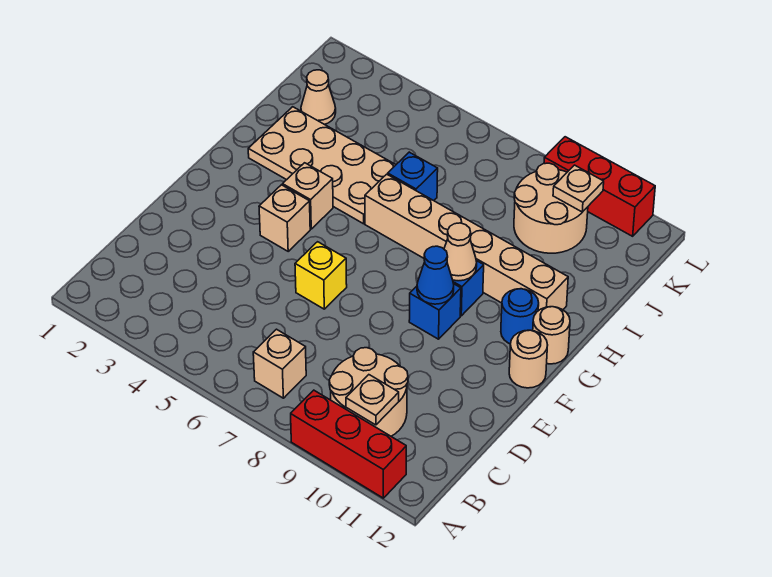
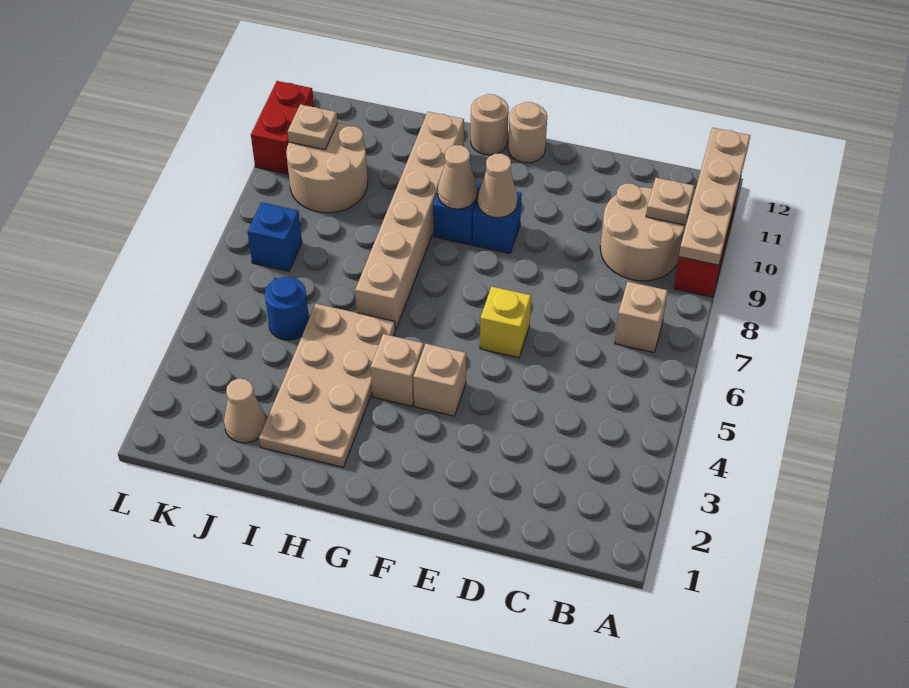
none -> tan 1x4 plate [679,128,750,265]
blue 1x1 cone [417,246,454,304] -> tan 1x1 cone [478,154,518,218]
blue 1x1 round brick [501,289,539,344] -> blue 1x1 round brick moved to [265,277,309,340]
blue 1x1 brick [388,152,438,201] -> blue 1x1 brick moved to [248,202,302,271]
red 1x3 brick [544,137,655,236] -> red 1x2 brick [251,81,314,174]

